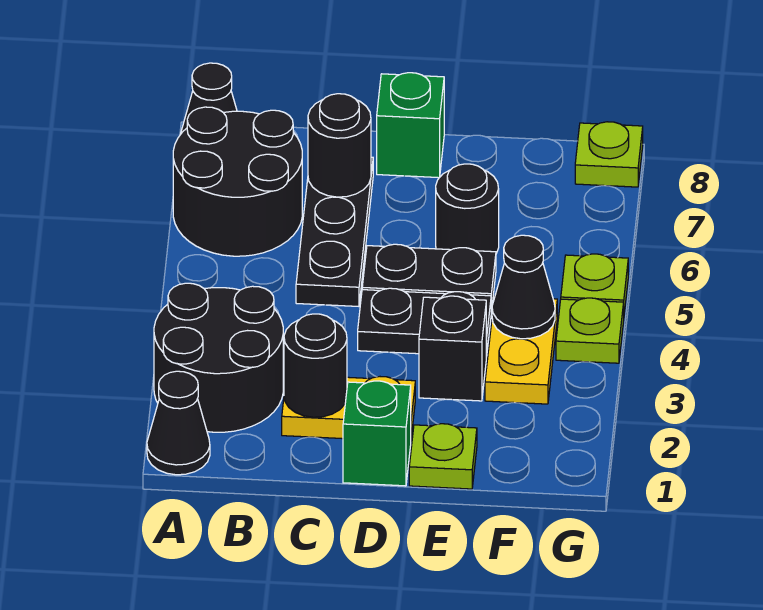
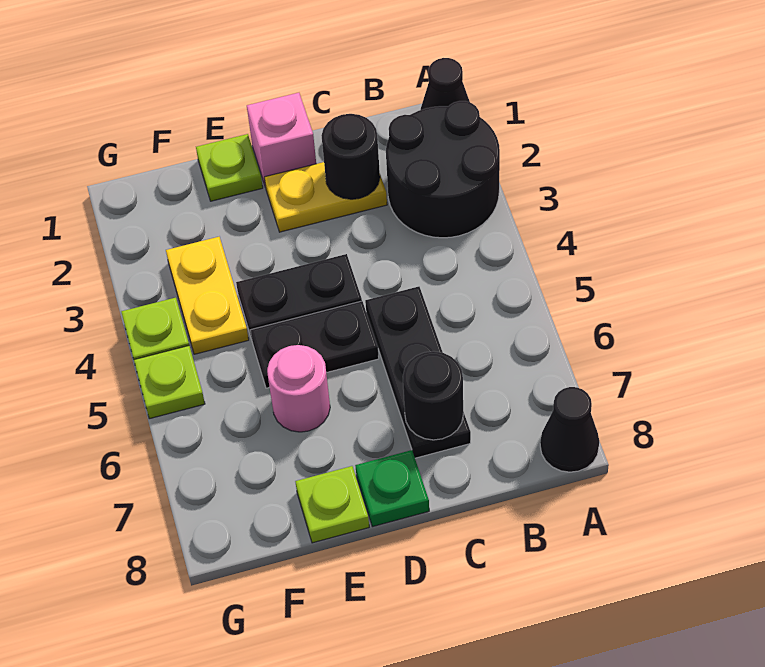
black 2x2 round brick [173,107,302,256] -> none
green 1x1 brick [343,381,411,486] -> pink 1x1 brick [247,93,316,187]
green 1x1 brick [377,73,444,178] -> green 1x1 plate [355,450,429,527]
black 1x1 brick [419,296,486,401] -> none
black 1x1 round brick [436,164,499,254] -> pink 1x1 round brick [267,345,330,432]
black 1x1 cone [492,235,555,339] -> none
lime 1x1 plate [575,122,643,187] -> lime 1x1 plate moved to [295,466,369,543]

